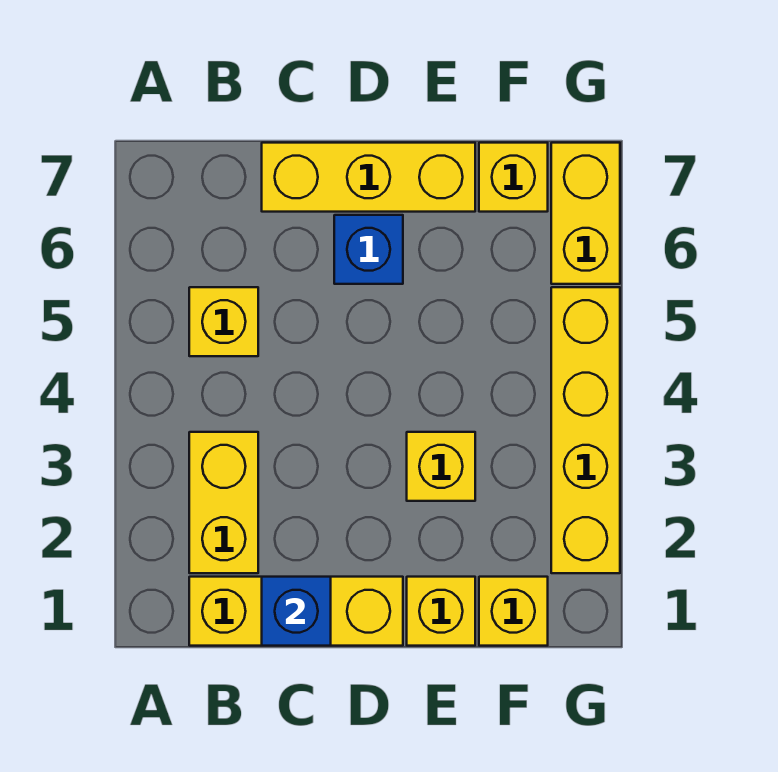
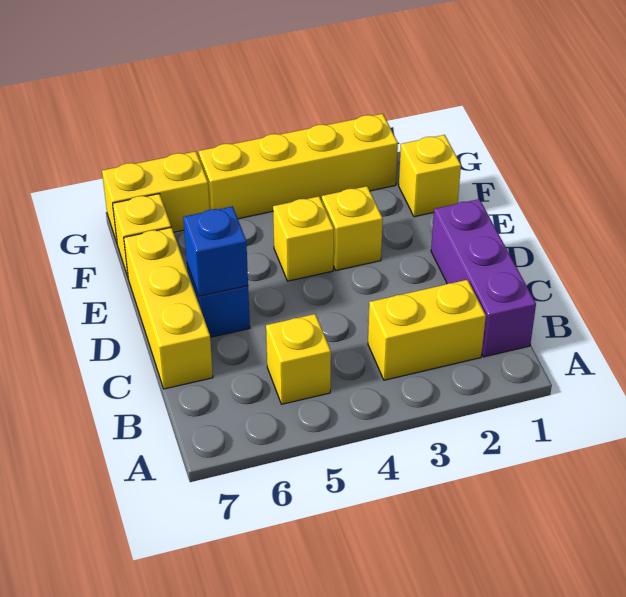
yellow 1x3 brick [189,577,403,646] -> purple 1x3 brick [431,199,536,357]
blue 1x1 brick [262,577,331,646] -> blue 1x1 brick moved to [183,206,248,296]
yellow 1x1 brick [407,577,475,646] -> yellow 1x1 brick moved to [273,196,334,281]

